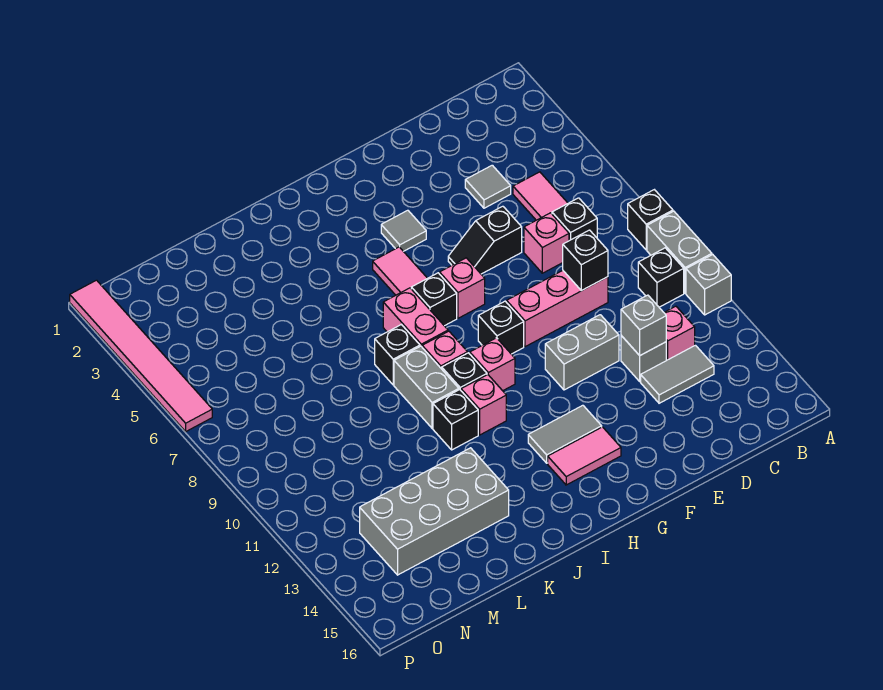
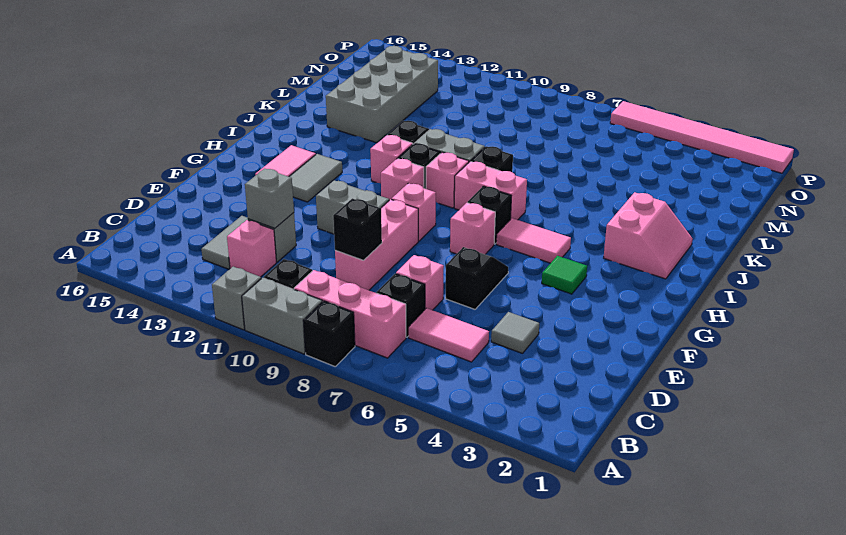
none -> pink 1x3 brick [294,270,406,358]
grey 1x2 brick [545,315,619,390] -> grey 1x2 brick turned to [316,180,389,234]
grey 1x1 tile [381,210,426,251] -> green 1x1 tile [542,256,587,294]
black 1x1 brick [478,301,524,354] -> pink 1x1 brick [391,183,436,241]
none -> pink 2x2 slope [604,192,693,279]

